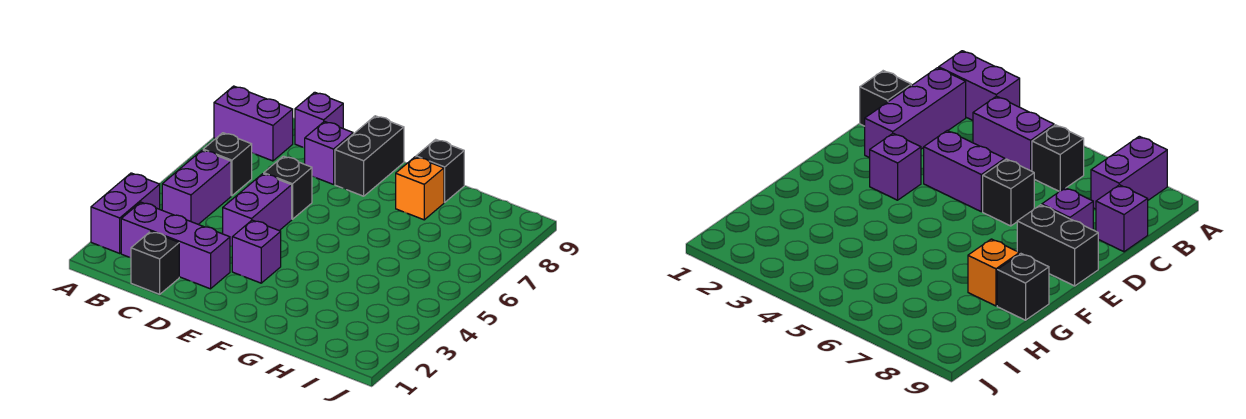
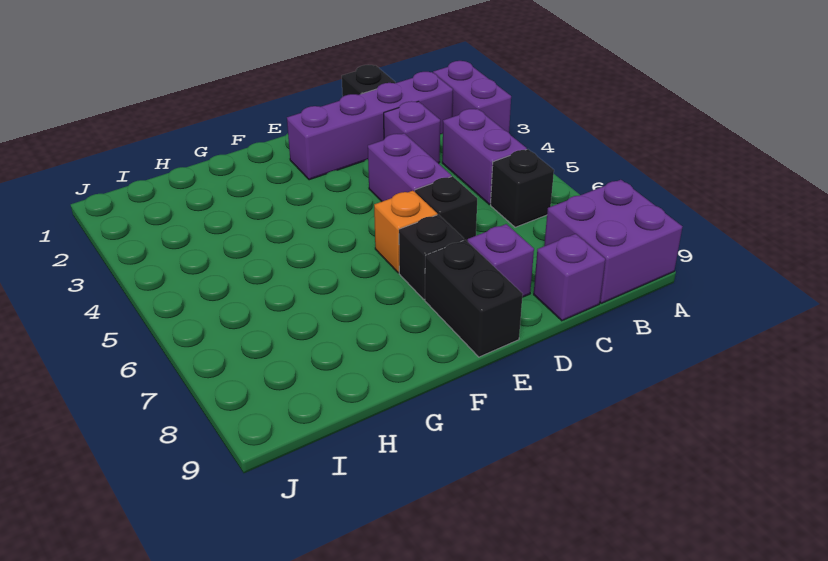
purple 1x2 brick [214,86,293,161] -> purple 2x2 brick [544,180,682,303]
purple 1x3 brick [121,202,230,289] -> purple 1x4 brick [287,72,453,180]
purple 1x1 brick [232,220,281,283] -> purple 1x1 brick moved to [384,101,440,163]
orange 1x1 brick [396,157,444,220] -> orange 1x1 brick moved to [374,191,437,273]
black 1x1 brick [416,139,464,202] -> black 1x1 brick moved to [399,215,464,299]

